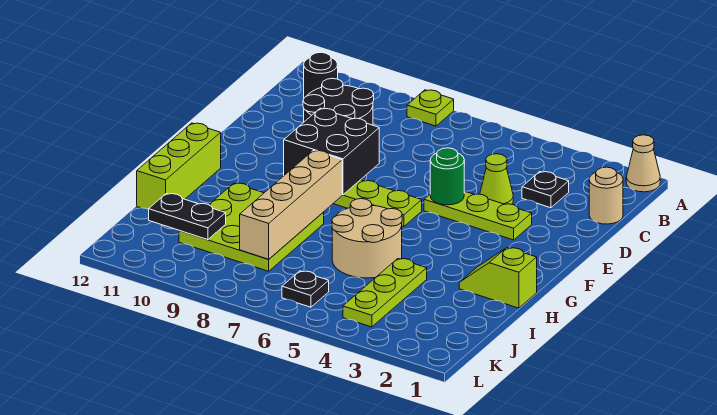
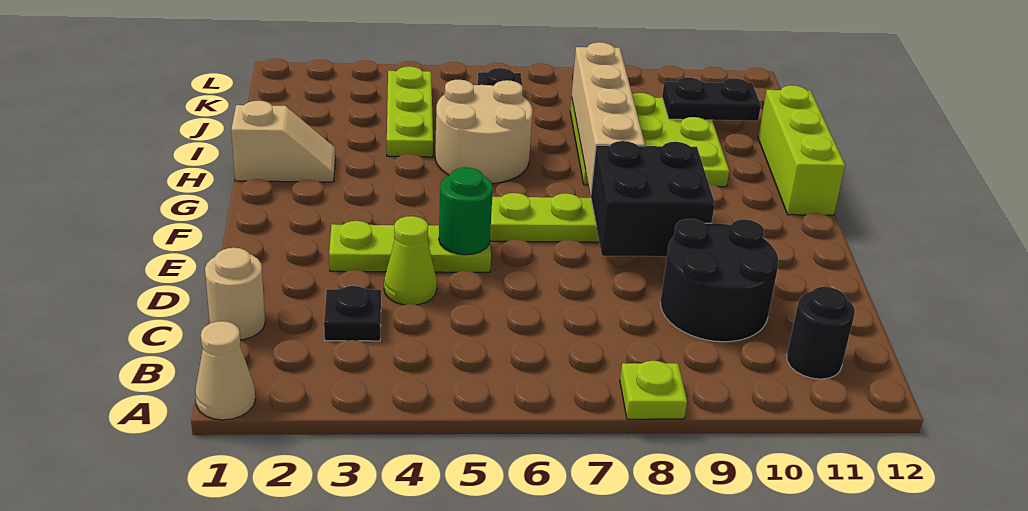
lime 1x2 slope [459,248,537,308] -> tan 1x2 slope [231,101,336,182]

